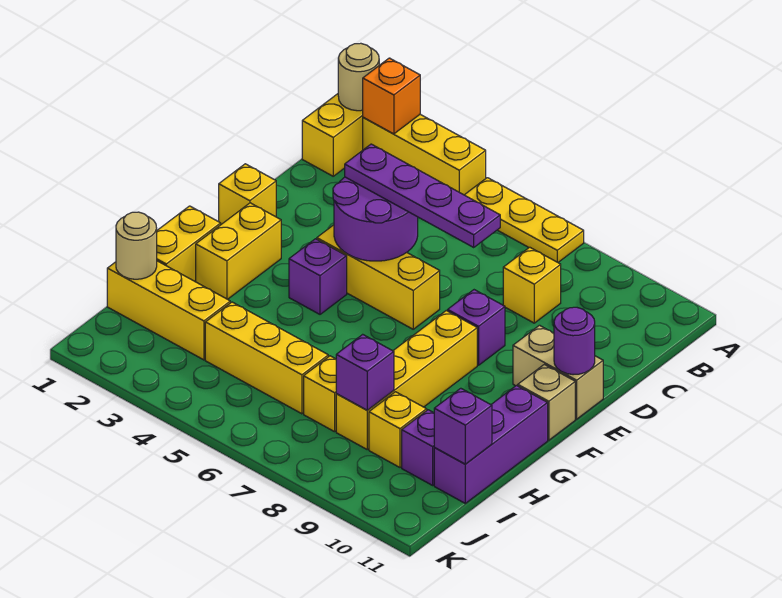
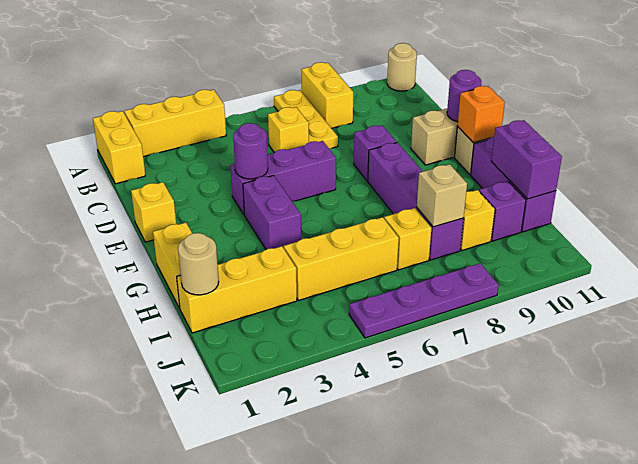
tan 1x1 round brick [338,43,379,111] -> tan 1x1 round brick moved to [387,43,417,91]
orange 1x1 brick [363,58,420,134] -> orange 1x1 brick moved to [457,86,505,143]
yellow 1x3 plate [465,178,584,262] -> yellow 1x3 plate turned to [274,90,338,149]
yellow 1x1 brick [503,247,561,323] -> yellow 1x1 brick moved to [268,107,309,153]
purple 2x2 round brick [333,177,418,261] -> purple 1x1 round brick [233,123,268,179]
purple 1x4 plate [345,144,500,247] -> purple 1x4 plate moved to [349,263,499,338]
yellow 1x3 brick [317,225,440,329] -> purple 1x3 brick [230,141,336,215]
yellow 1x2 brick [196,203,281,299] -> yellow 1x2 brick moved to [301,62,354,128]
purple 1x1 brick [289,239,347,314] -> purple 1x2 brick [243,175,301,249]
yellow 1x4 brick [336,311,477,449] -> purple 1x4 brick [368,143,464,260]
purple 1x1 brick [336,334,394,410] -> tan 1x1 brick [417,164,467,227]
purple 1x1 brick [434,388,492,464] -> purple 1x2 brick [491,120,562,199]

